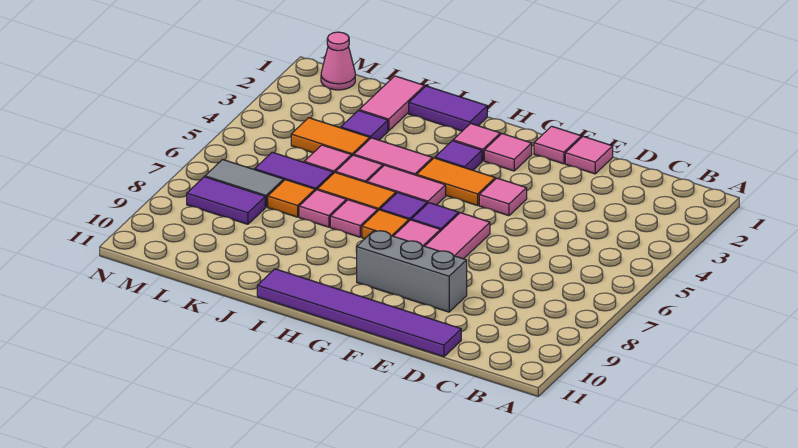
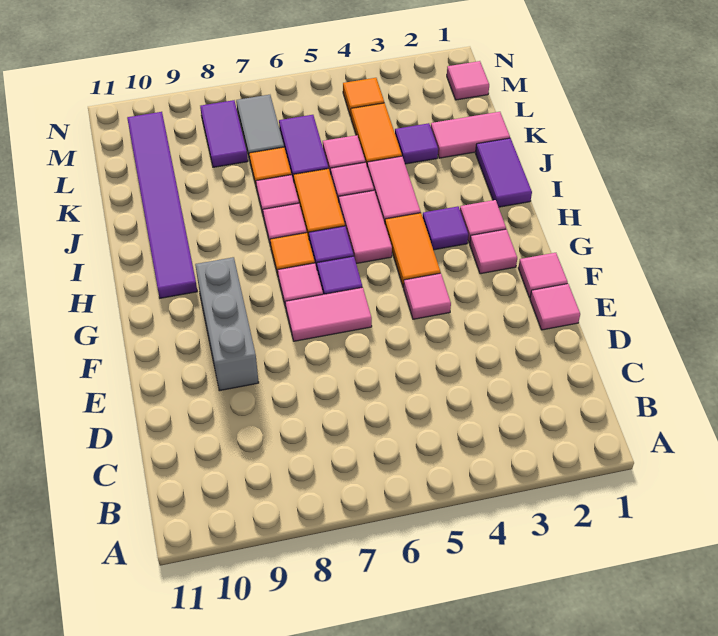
purple 1x6 tile [257,269,461,357] -> purple 1x6 tile moved to [127,112,197,298]
pink 1x1 cone [321,32,355,90] -> pink 1x1 tile [447,61,489,100]
none -> orange 1x1 tile [343,78,384,117]

